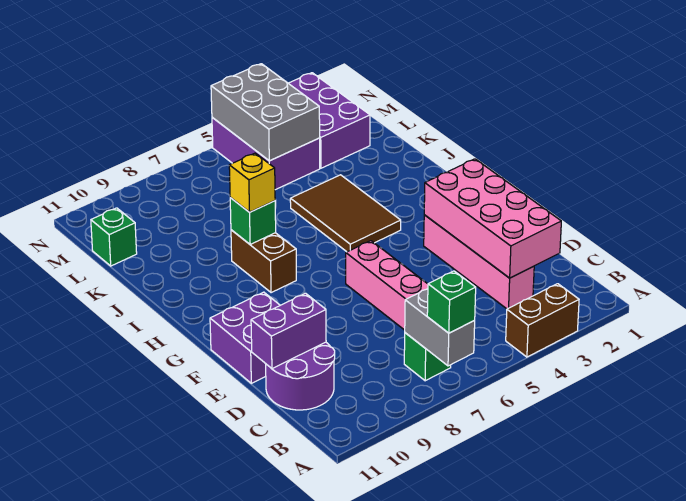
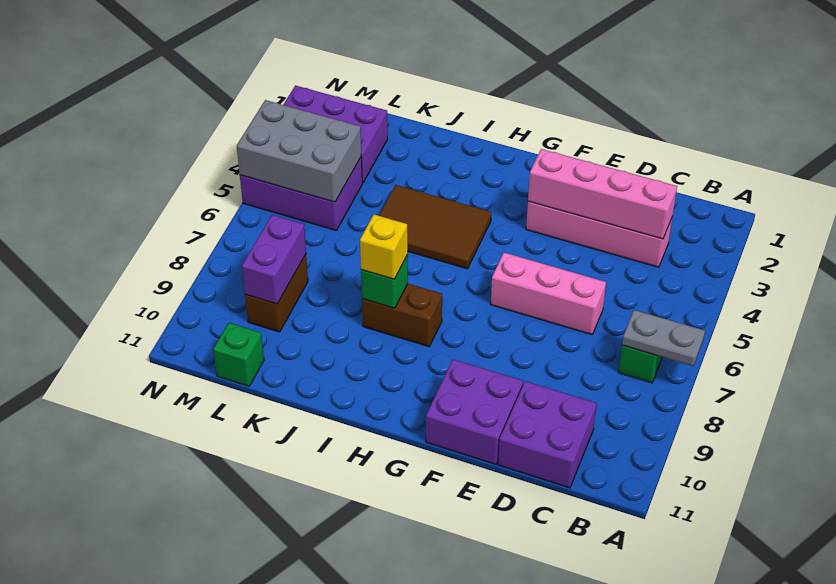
brown 1x2 brick [506,284,579,357] -> brown 1x2 brick moved to [245,254,308,332]
grey 1x2 brick [405,289,475,366] -> grey 1x2 plate [622,310,705,366]
green 1x1 brick [427,271,476,333] -> none
pink 2x4 brick [424,159,561,278] -> pink 1x4 brick [528,149,677,239]
purple 2x2 round brick [266,342,335,410] -> purple 2x2 brick [498,381,597,488]
purple 1x2 brick [251,293,326,369] -> purple 1x2 brick moved to [242,215,306,304]

